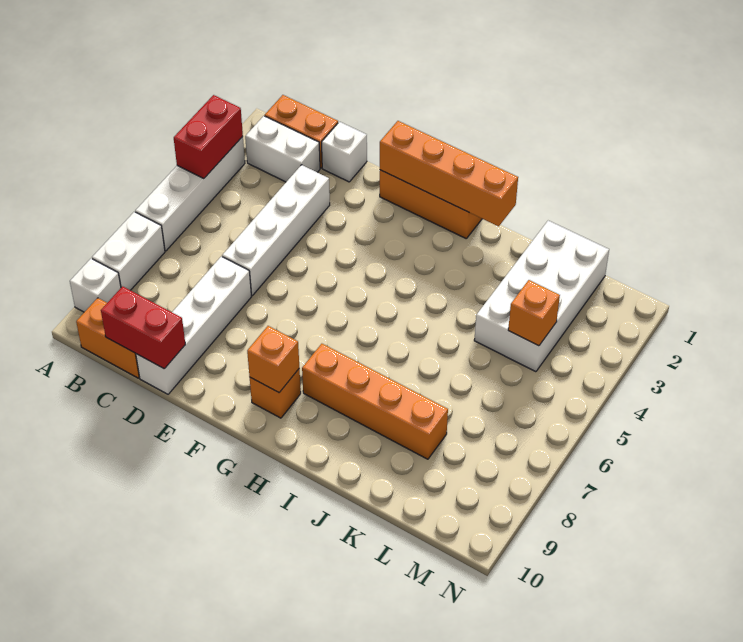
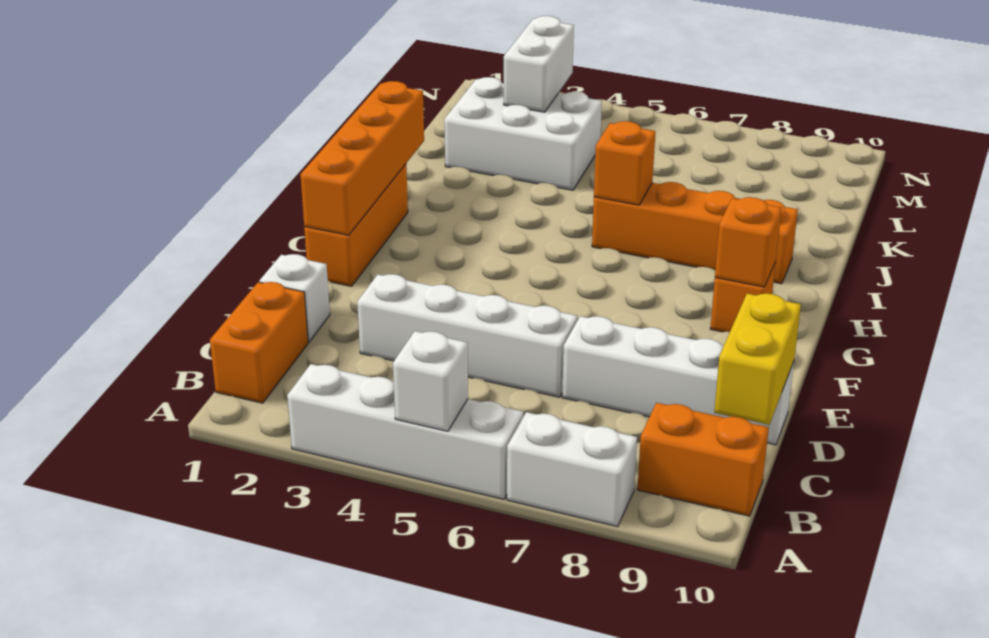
red 1x2 brick [174,95,243,179] -> none
white 1x1 brick [70,259,121,312] -> white 1x1 brick moved to [393,331,468,431]
white 1x2 brick [245,116,320,182] -> white 1x2 brick moved to [504,16,574,112]
orange 1x2 brick [76,298,139,378] -> orange 1x2 brick turned to [637,403,769,516]
red 1x2 brick [101,286,185,369] -> yellow 1x2 brick [714,293,801,425]
orange 1x4 brick [302,344,448,459] -> orange 1x4 brick turned to [592,182,798,284]
white 2x4 brick [474,221,609,372] -> white 2x3 brick [444,77,602,190]
orange 1x1 brick [508,280,560,346] -> orange 1x1 brick moved to [594,121,655,205]

